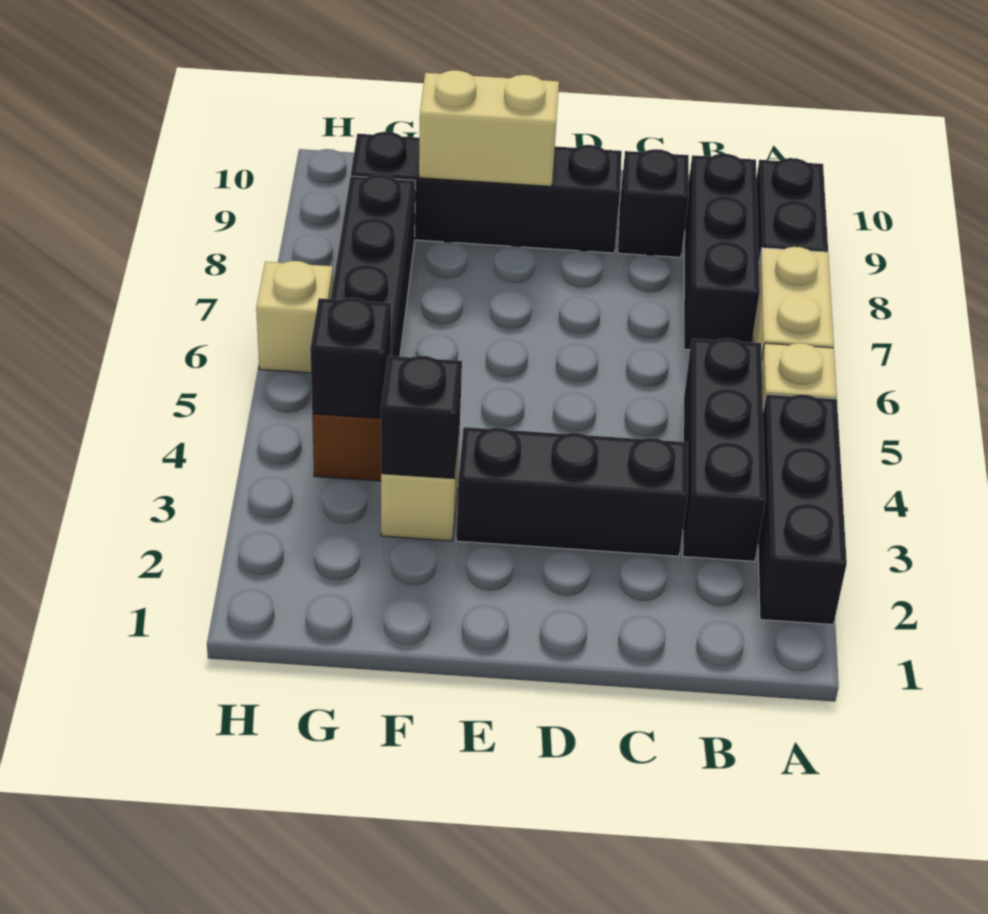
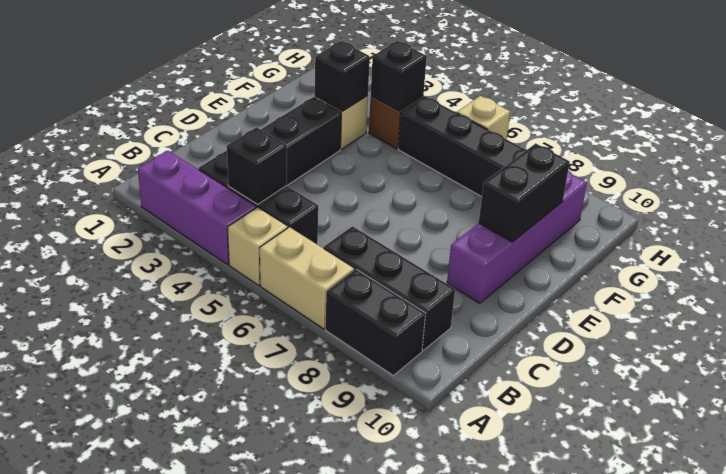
black 1x3 brick [758,394,847,625] -> purple 1x3 brick [138,151,256,264]
black 1x1 brick [618,149,689,257] -> black 1x1 brick moved to [227,127,287,205]
black 1x4 brick [351,132,622,253] -> purple 1x4 brick [447,171,587,303]
tan 1x2 brick [419,70,559,186] -> black 1x2 brick [479,143,570,242]

